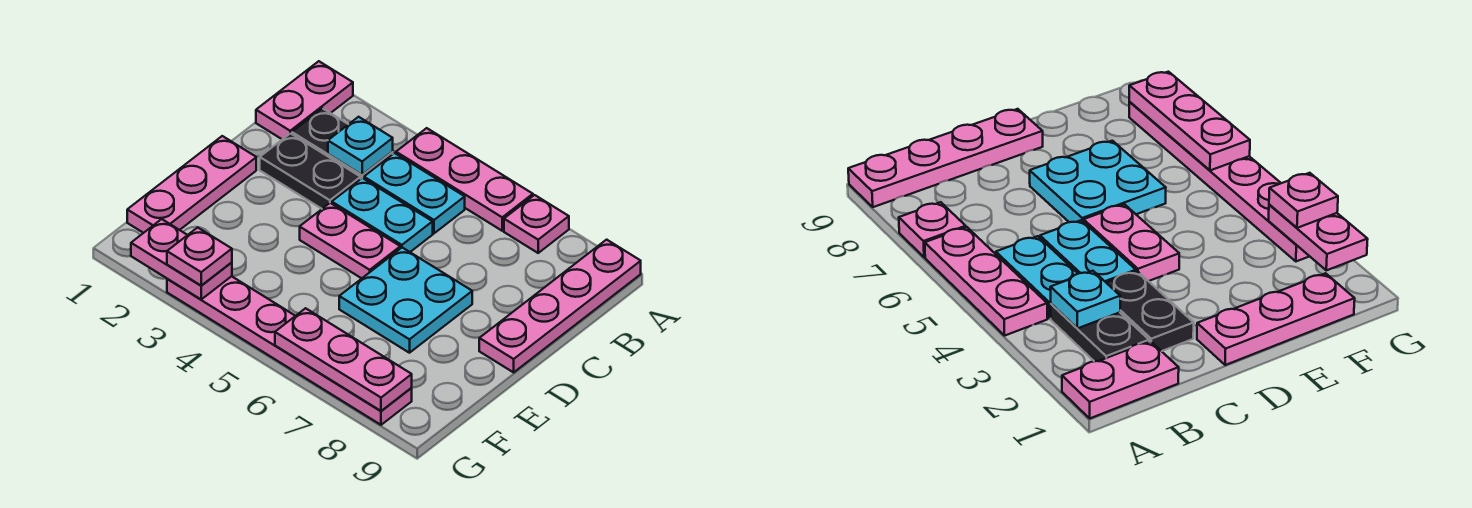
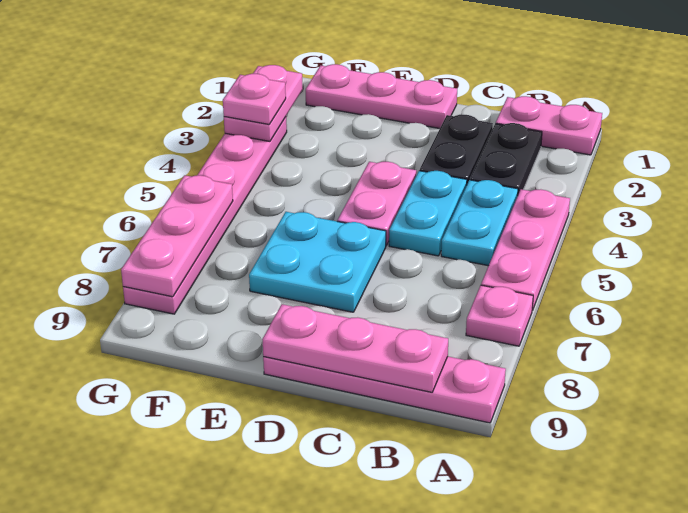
cyan 1x1 plate [328,117,393,175] -> none
none -> pink 1x3 plate [262,304,448,392]

